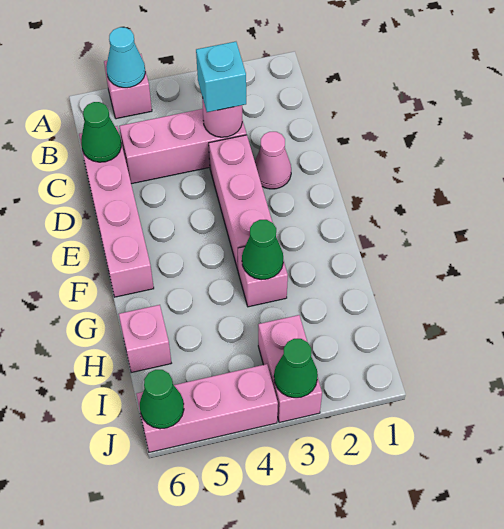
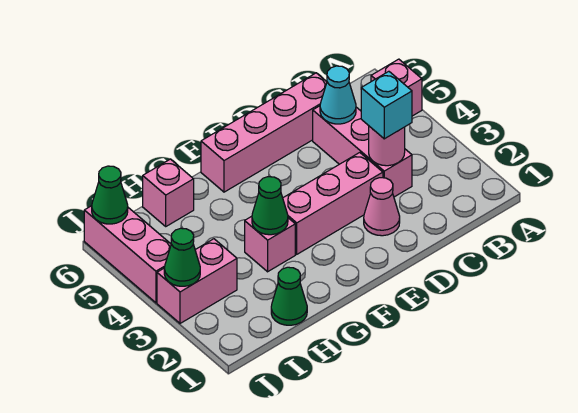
cyan 1x1 cone [106,27,145,88] -> cyan 1x1 cone moved to [320,66,356,124]
green 1x1 cone [81,102,121,162] -> green 1x1 cone moved to [271,267,307,325]

